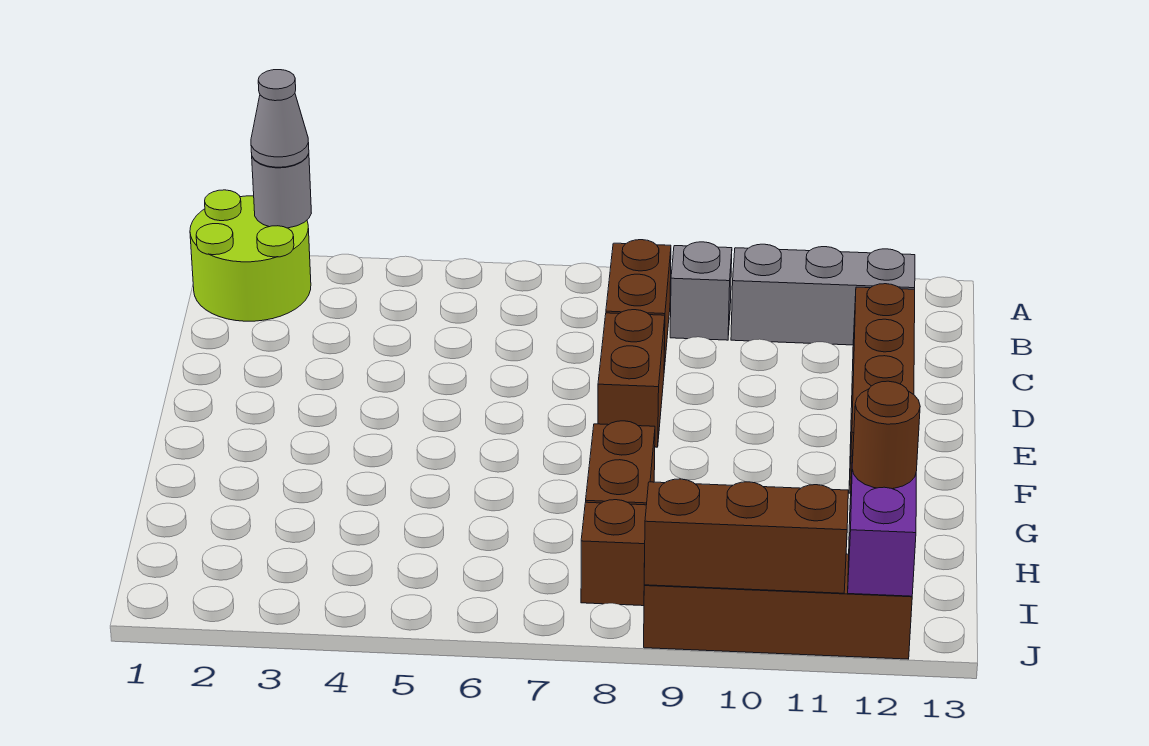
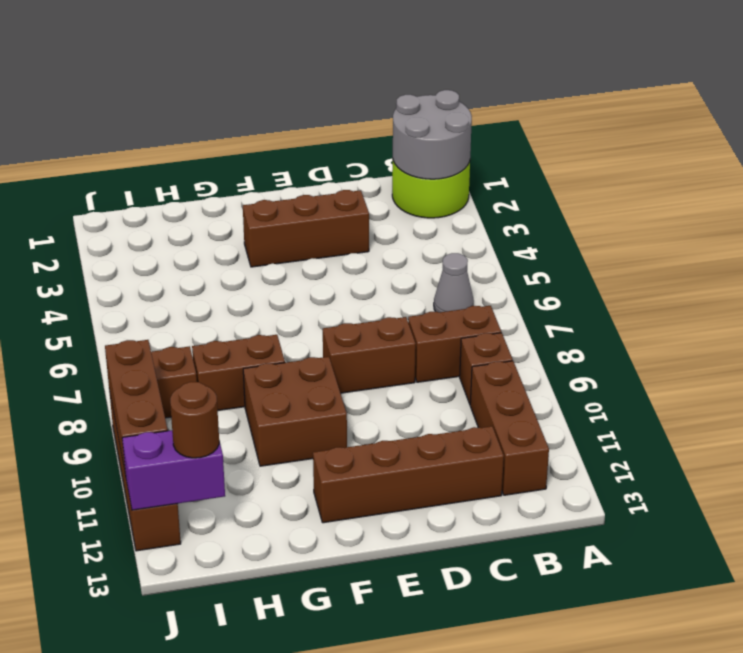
grey 1x1 round brick [252,154,311,228] -> grey 2x2 round brick [393,90,472,179]
grey 1x1 cone [251,70,309,167] -> grey 1x1 cone moved to [434,253,474,312]
grey 1x1 brick [670,242,732,340] -> brown 1x1 brick [460,333,513,404]
grey 1x3 brick [731,244,915,345] -> brown 1x3 brick [470,361,549,495]
none -> brown 1x3 brick [243,190,369,267]
none -> brown 2x2 brick [243,357,347,466]

